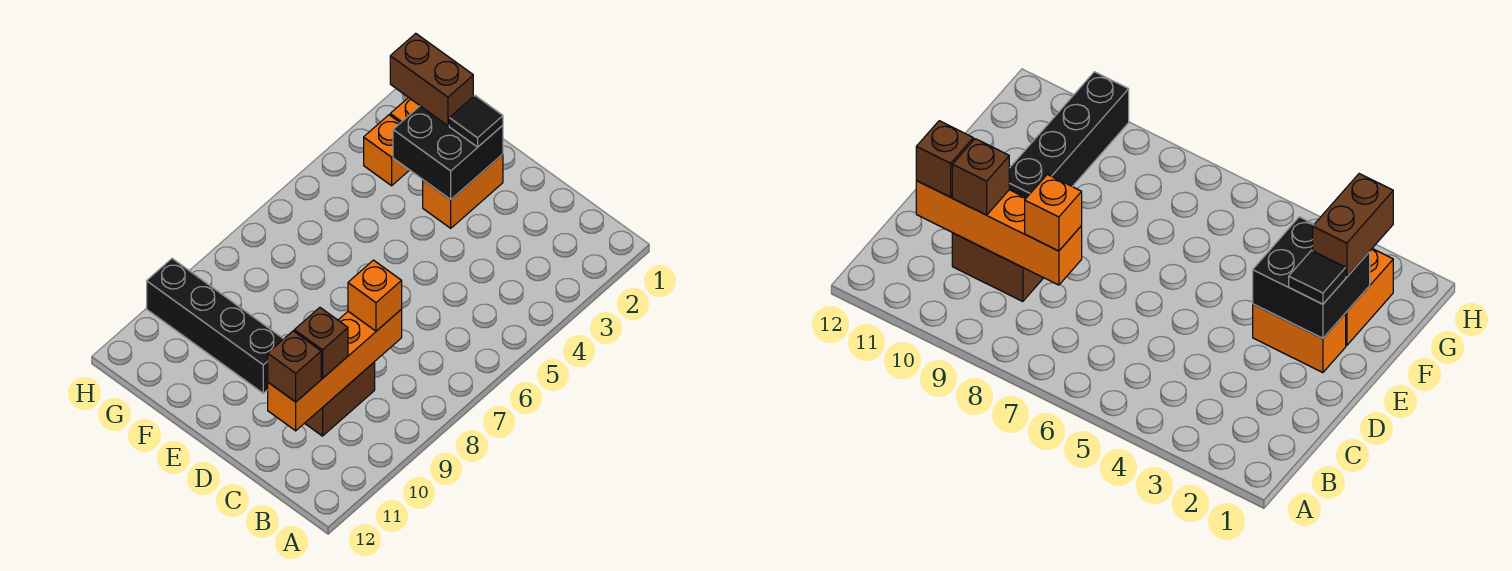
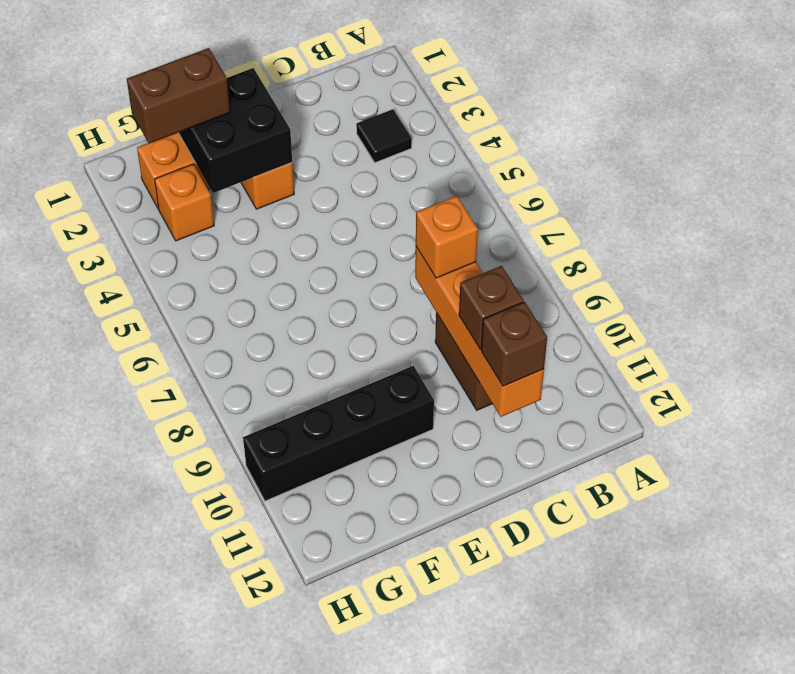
black 1x1 tile [449,96,503,147] -> black 1x1 tile moved to [356,109,412,163]

